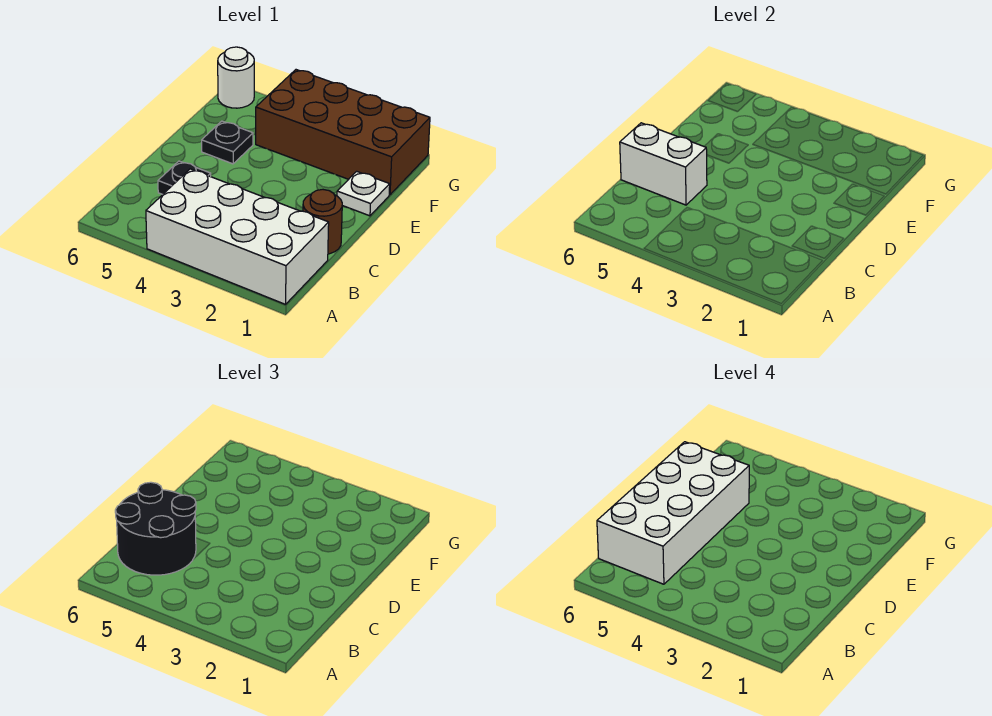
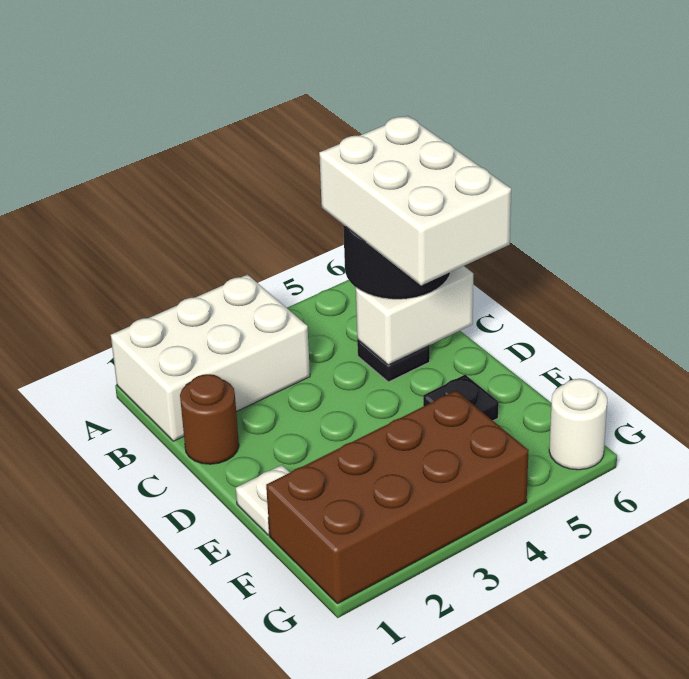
white 2x4 brick [146,169,329,304] -> white 2x3 brick [111,275,310,441]
white 2x4 brick [597,442,749,584] -> white 2x3 brick [319,116,511,285]

